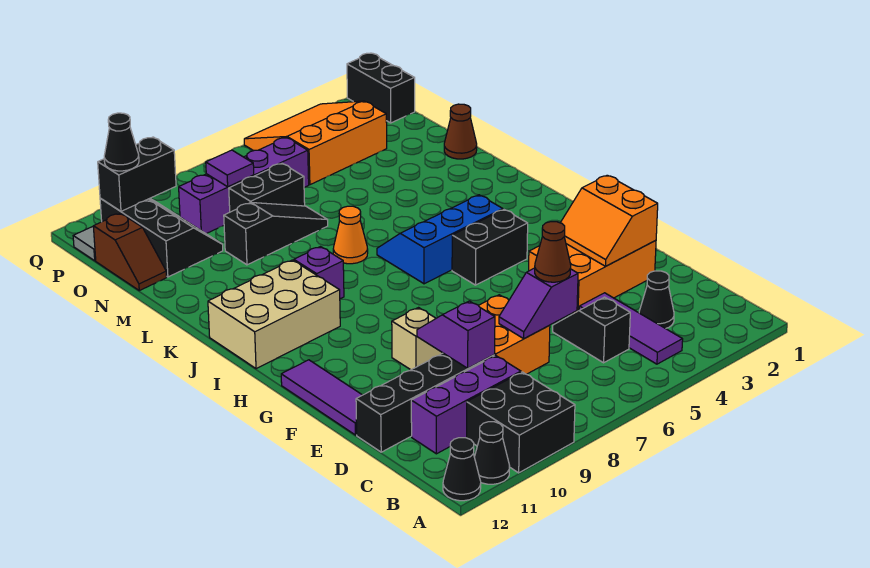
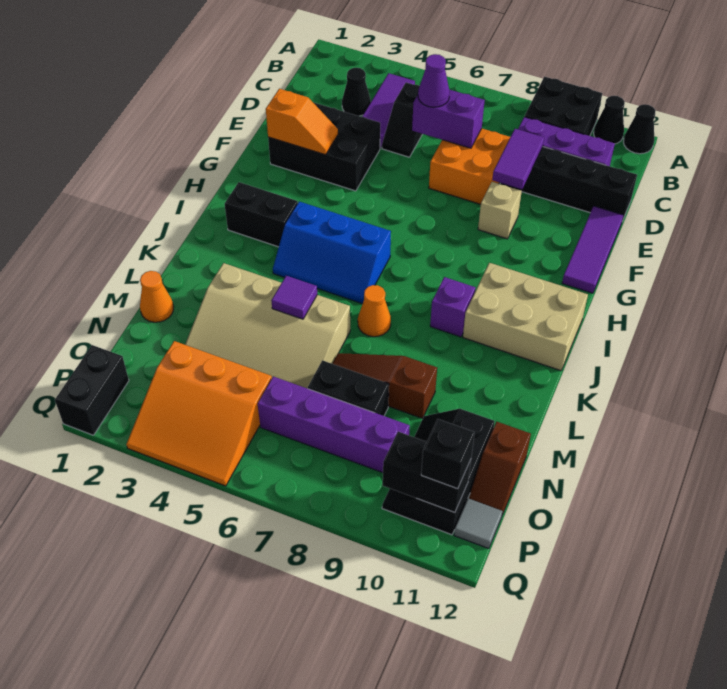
purple 1x2 slope [499,268,578,339] -> purple 1x2 brick [412,90,485,148]
brown 1x1 cone [535,222,571,282] -> purple 1x1 cone [418,54,450,107]
purple 1x2 slope [417,301,495,368] -> purple 1x2 tile [492,129,544,189]
orange 2x3 brick [529,240,656,314] -> black 2x3 brick [268,102,380,191]
orange 2x2 slope [561,175,658,266] -> orange 1x2 slope [266,89,338,155]
black 1x2 brick [452,209,528,285] -> black 1x2 brick moved to [225,182,298,247]
none -> tan 3x4 slope [185,263,350,389]
brown 1x1 cone [444,104,477,159] -> orange 1x1 cone [140,271,174,322]
black 1x3 slope [224,203,328,265] -> brown 1x3 slope [332,353,437,418]
brown 1x2 slope [93,213,167,291] -> brown 1x2 slope turned to [469,422,531,515]
purple 1x1 tile [206,150,254,187] -> purple 1x1 tile moved to [271,276,317,319]
black 1x1 cone [104,113,139,171] -> black 1x1 brick [421,419,475,489]

